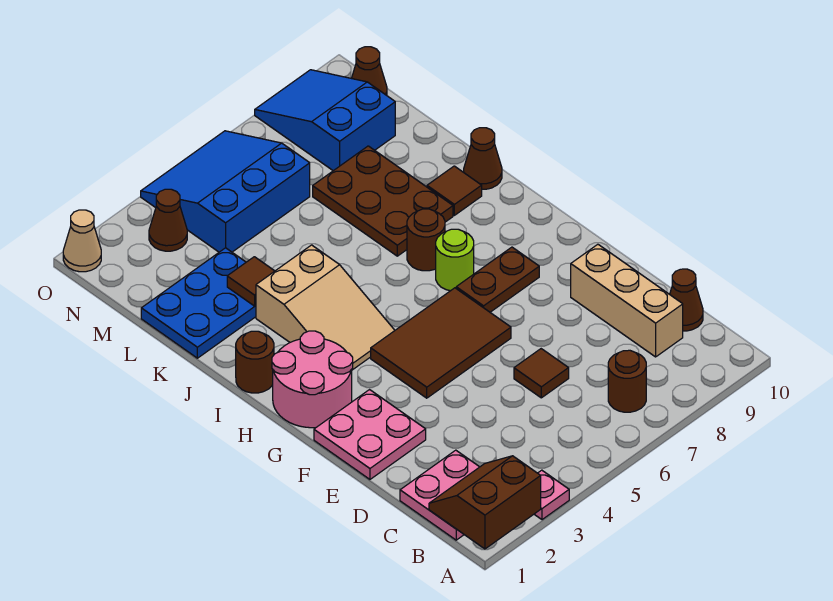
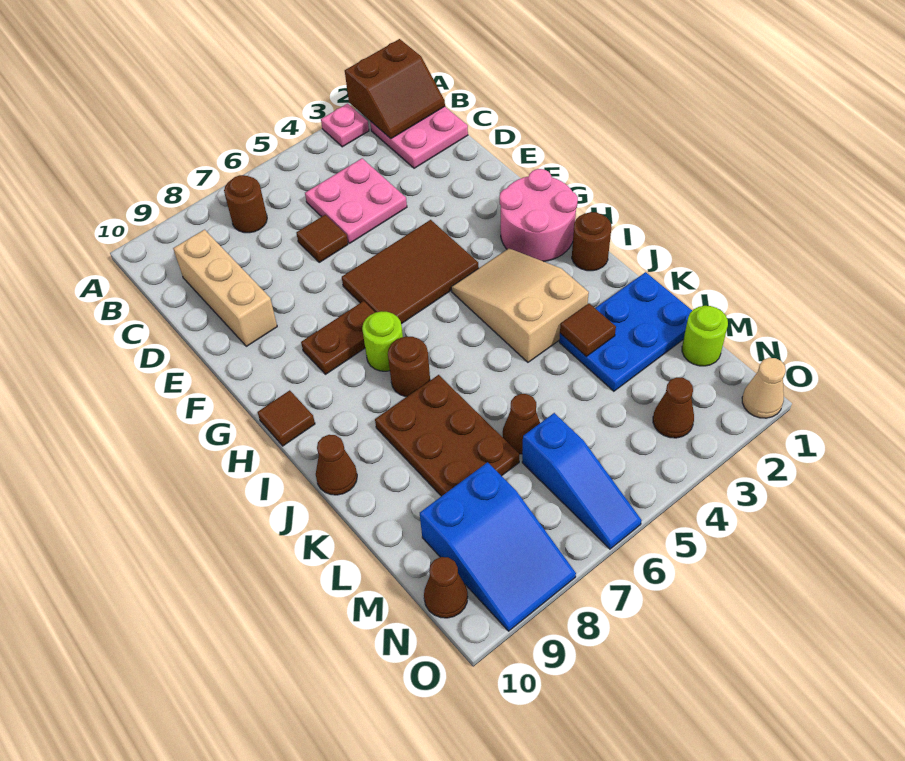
brown 1x1 cone [670,269,703,331] -> brown 1x1 cone moved to [503,394,540,454]
pink 2x2 plate [314,390,426,479] -> pink 2x2 plate moved to [305,158,407,243]
brown 1x1 tile [427,166,482,215] -> brown 1x1 tile moved to [258,390,315,446]
none -> lime 1x1 round brick [682,306,728,366]
blue 3x3 slope [141,131,310,252] -> blue 1x3 slope [522,413,642,549]

